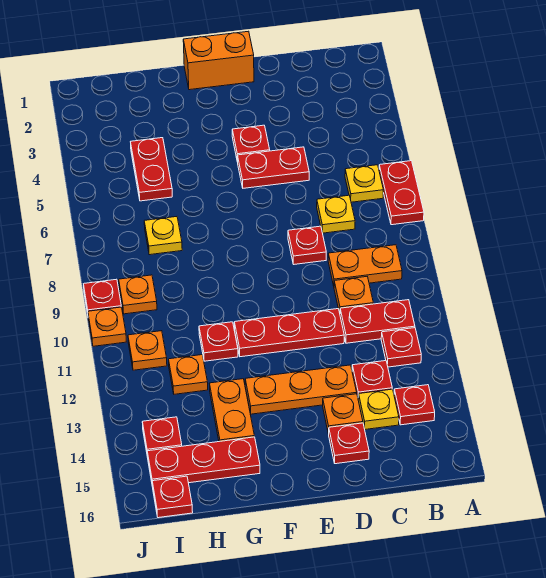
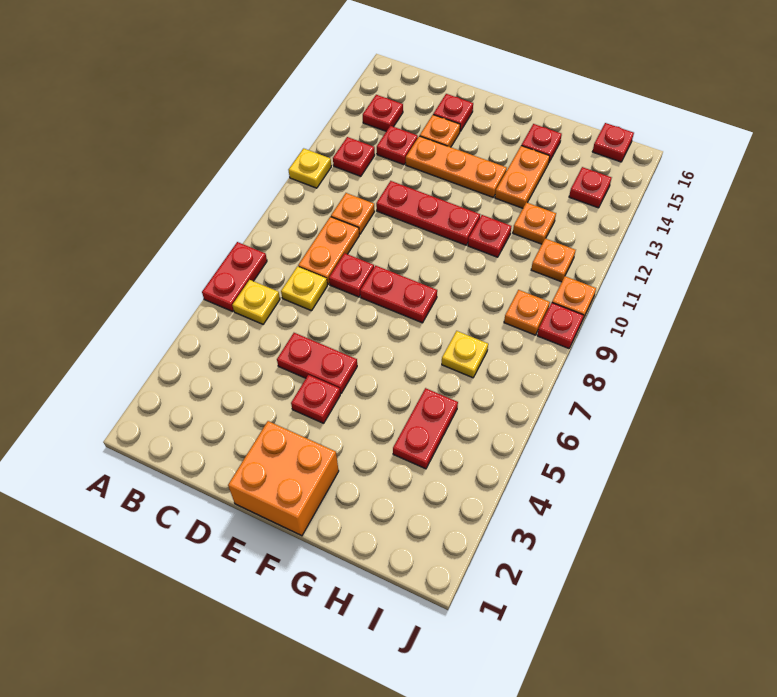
orange 1x2 plate [328,245,402,286] -> orange 1x2 plate turned to [298,217,359,284]
red 1x2 plate [340,300,415,343] -> red 1x2 plate moved to [360,266,437,323]
yellow 1x1 plate [358,389,399,429] -> yellow 1x1 plate moved to [289,148,331,188]
orange 1x2 brick [183,31,254,90] -> orange 2x2 brick [228,421,339,536]
red 1x3 plate [147,437,260,487] -> red 1x1 plate [521,124,562,162]

